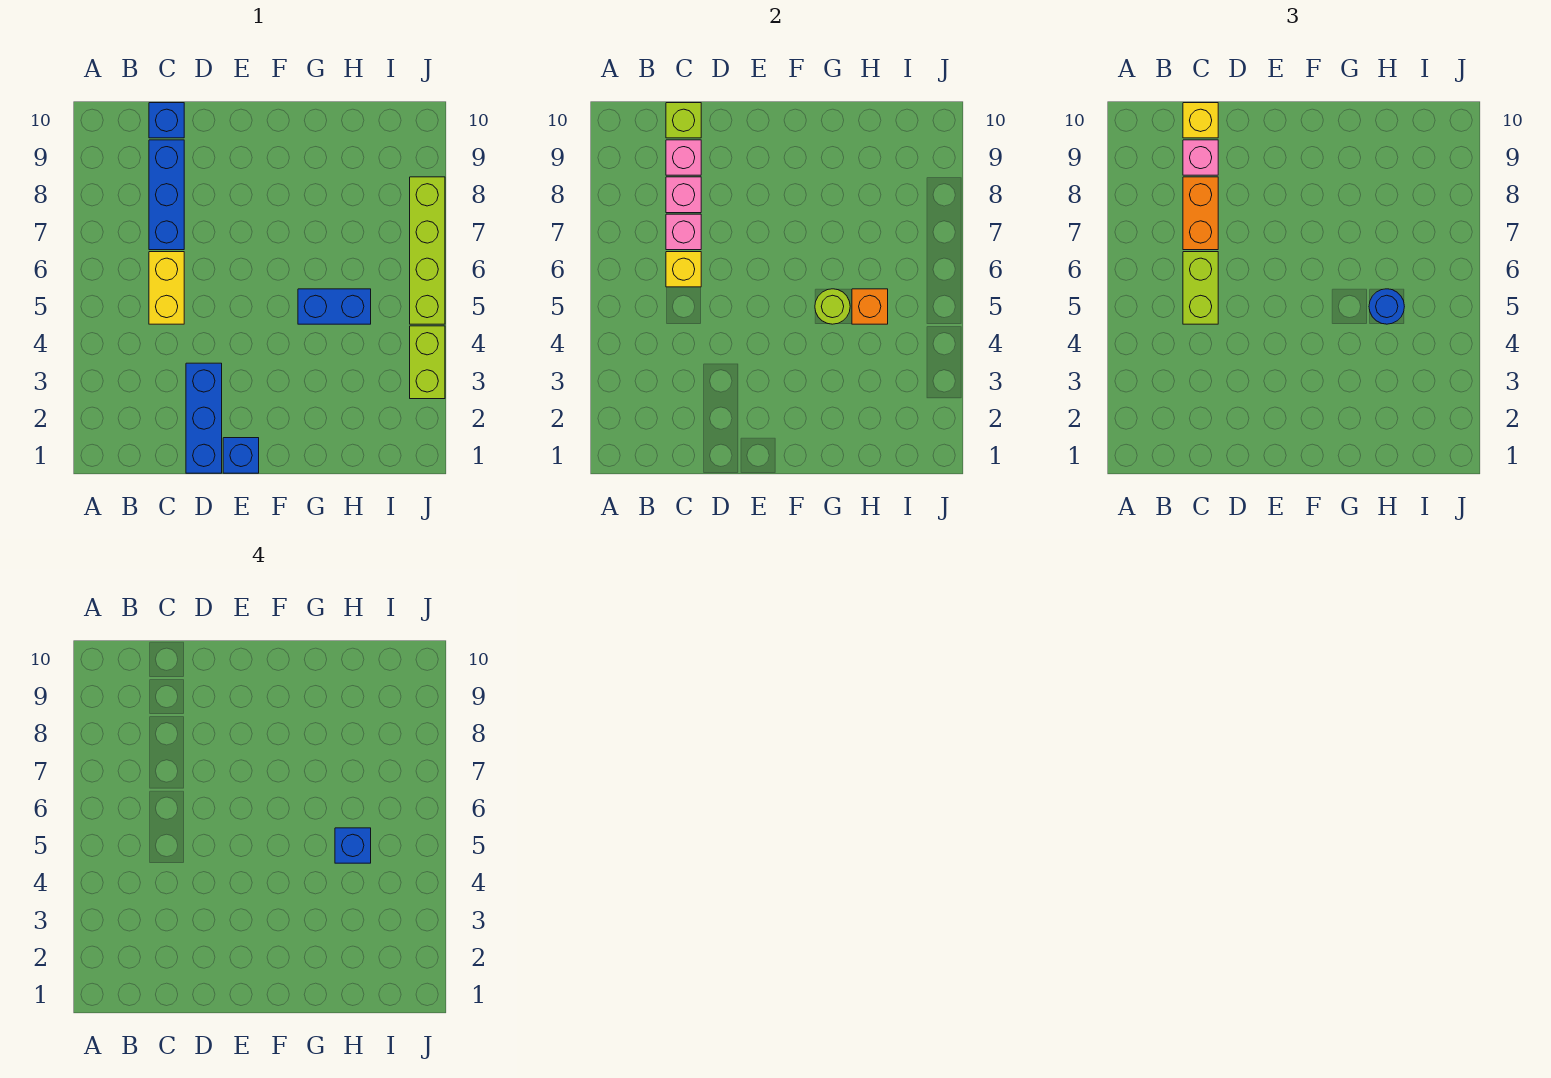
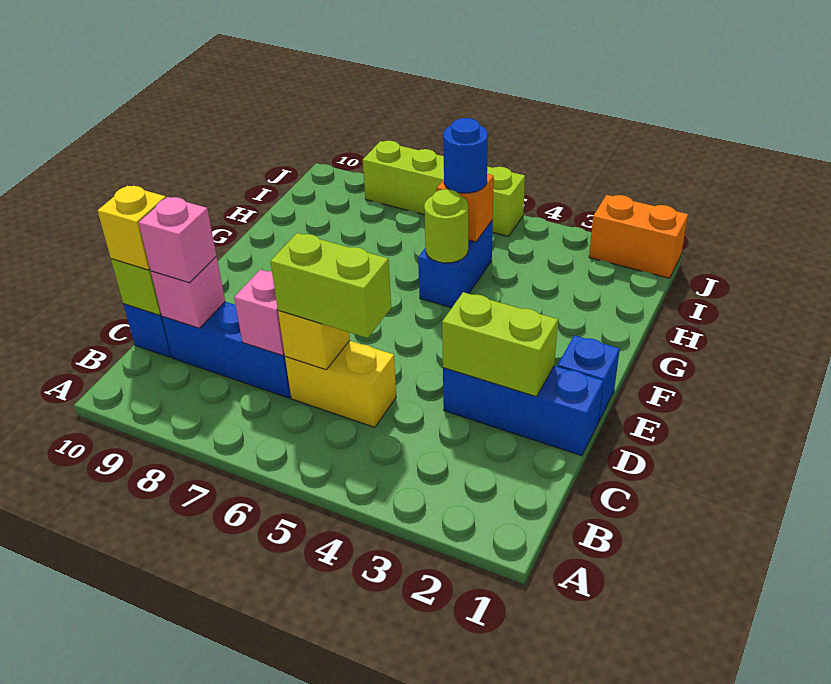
orange 1x2 brick [1183,177,1218,250] -> orange 1x2 brick moved to [589,195,688,278]
pink 1x1 brick [666,177,701,213] -> none
blue 1x1 brick [335,828,371,863] -> none
lime 1x2 brick [410,326,445,399] -> lime 1x2 brick moved to [442,292,558,397]

